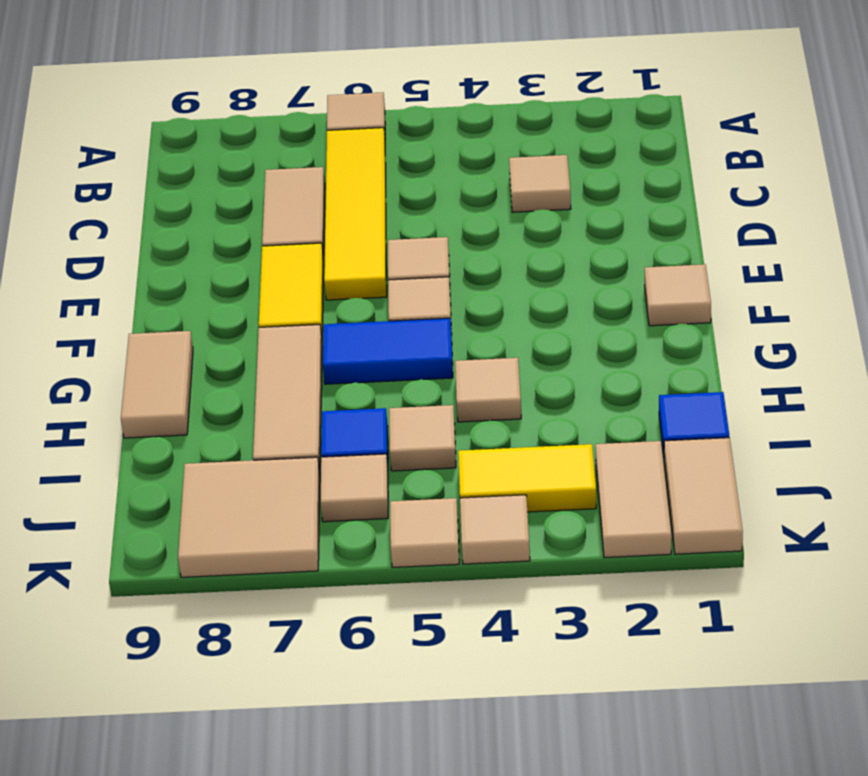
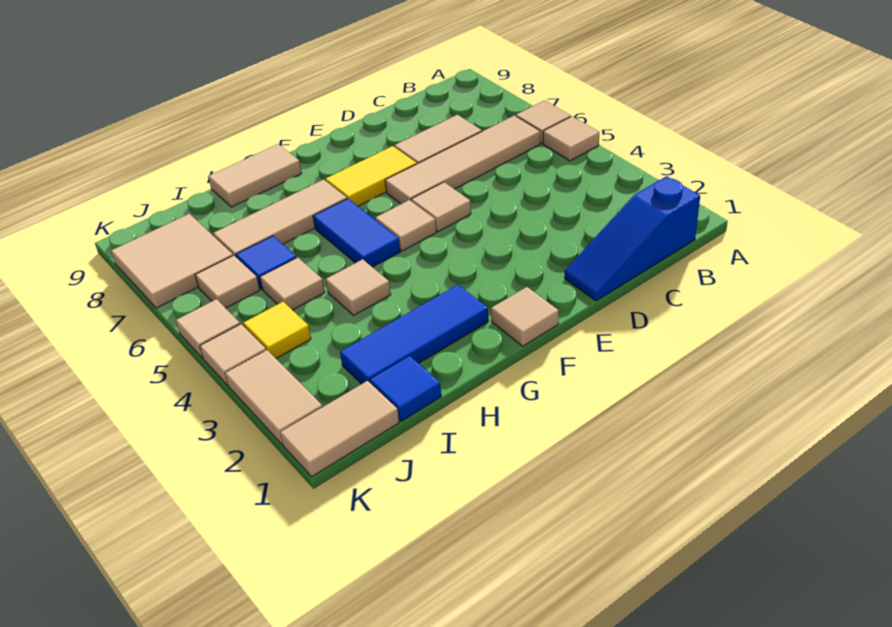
none -> blue 1x3 slope [565,176,700,301]
yellow 1x4 tile [324,128,387,300] -> tan 1x4 tile [385,115,540,204]
tan 1x1 tile [509,155,571,212] -> tan 1x1 tile moved to [543,116,599,161]
none -> blue 1x3 tile [340,285,488,384]
tan 1x2 tile [596,441,672,558] -> tan 1x2 tile turned to [225,350,322,444]
yellow 1x2 tile [458,444,596,512] -> yellow 1x1 tile [243,302,311,358]

